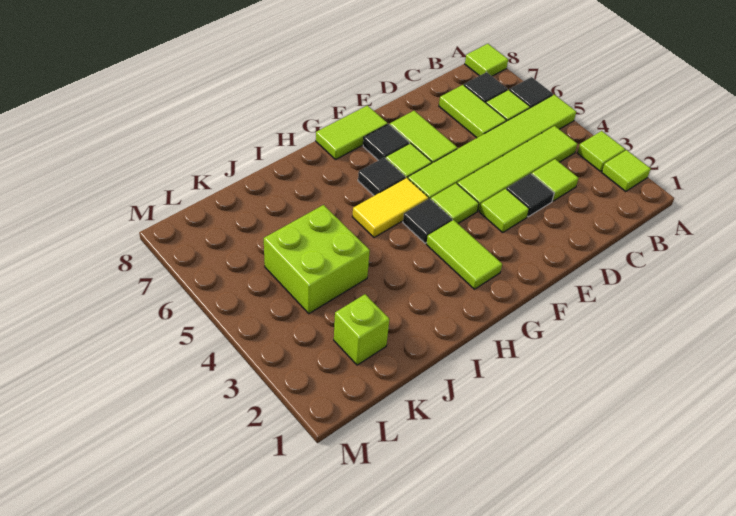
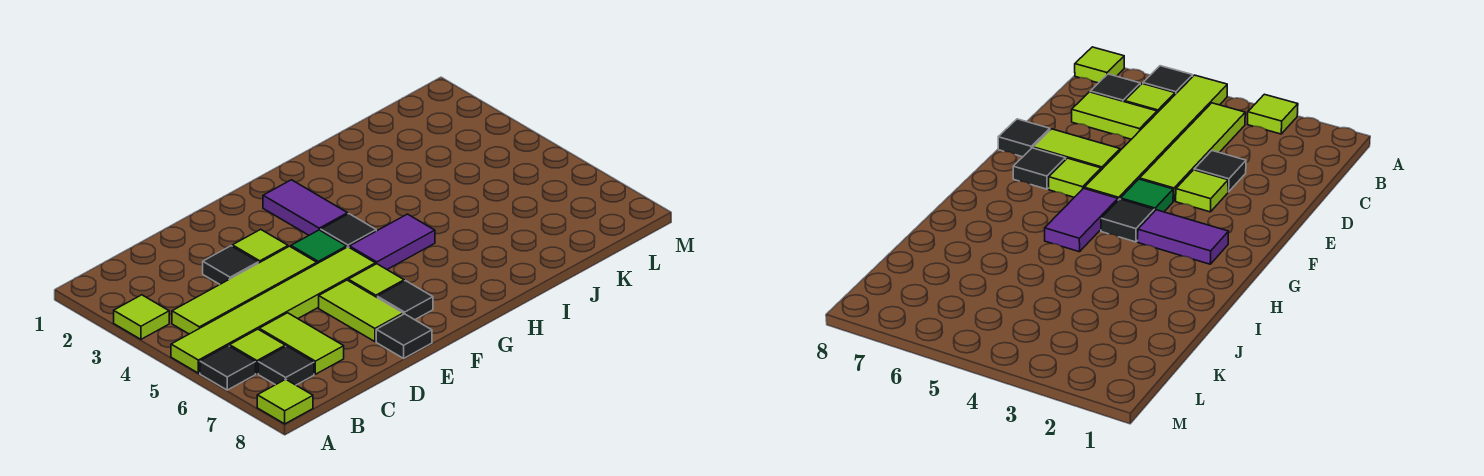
lime 1x1 tile [602,150,651,192] -> none
lime 1x1 tile [532,159,578,201] -> none
lime 1x1 tile [431,183,479,223] -> green 1x1 tile [291,230,347,264]
lime 1x2 tile [316,106,388,159] -> none
lime 1x2 tile [426,220,502,289] -> purple 1x2 tile [263,180,348,235]
yellow 1x2 tile [352,178,428,238] -> purple 1x2 tile [349,214,435,269]
black 1x1 tile [358,158,405,196] -> black 1x1 tile moved to [376,314,432,358]
lime 2x2 brick [264,205,370,314] -> none
lime 1x1 brick [334,294,389,365] -> none

